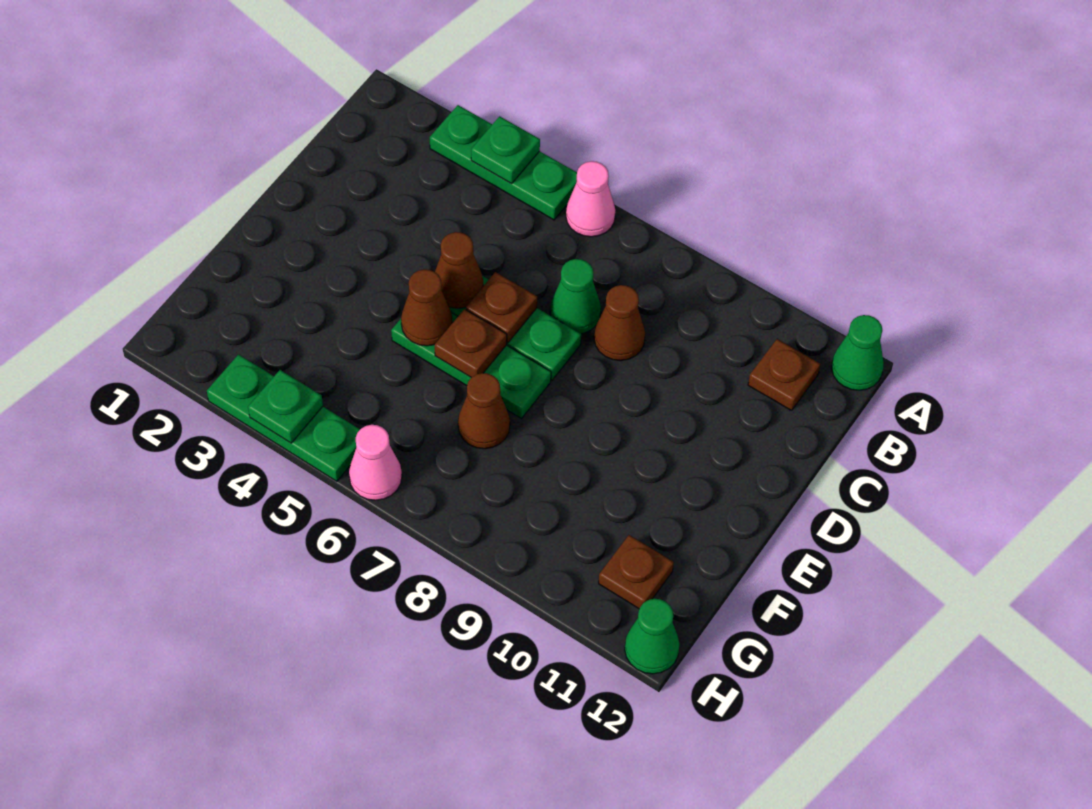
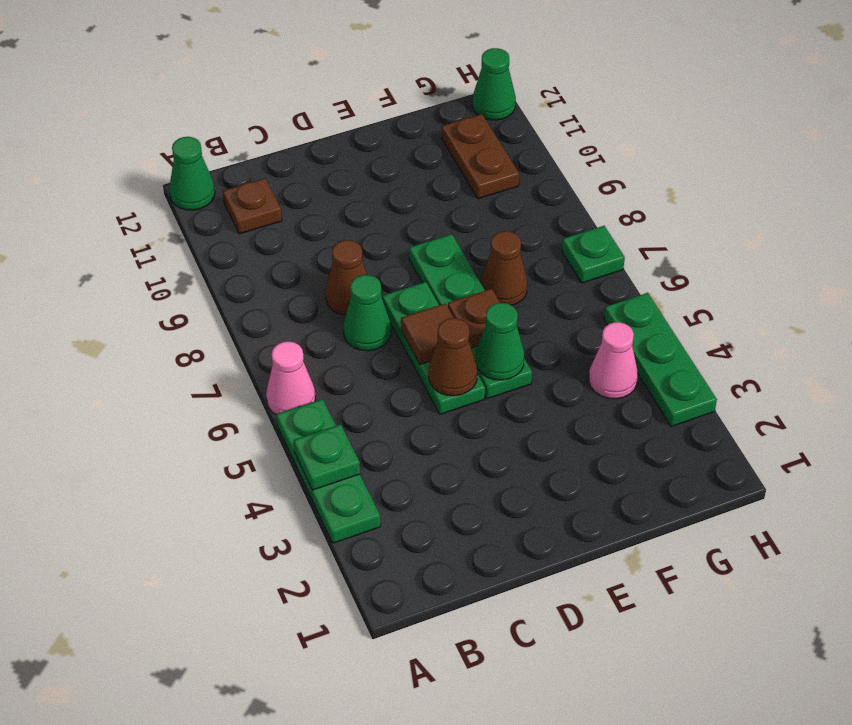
brown 1x1 plate [466,272,537,343] -> brown 1x1 tile [401,304,454,364]
green 1x3 plate [391,312,551,419] -> green 1x4 plate [409,234,532,399]
brown 1x1 cone [401,269,453,346] -> green 1x1 cone [476,303,524,380]
brown 1x1 plate [599,535,674,609] -> brown 1x2 plate [442,114,519,199]
green 1x1 plate [248,370,323,443] -> green 1x1 plate moved to [562,226,625,283]
pink 1x1 cone [349,425,402,500] -> pink 1x1 cone moved to [589,322,638,399]

